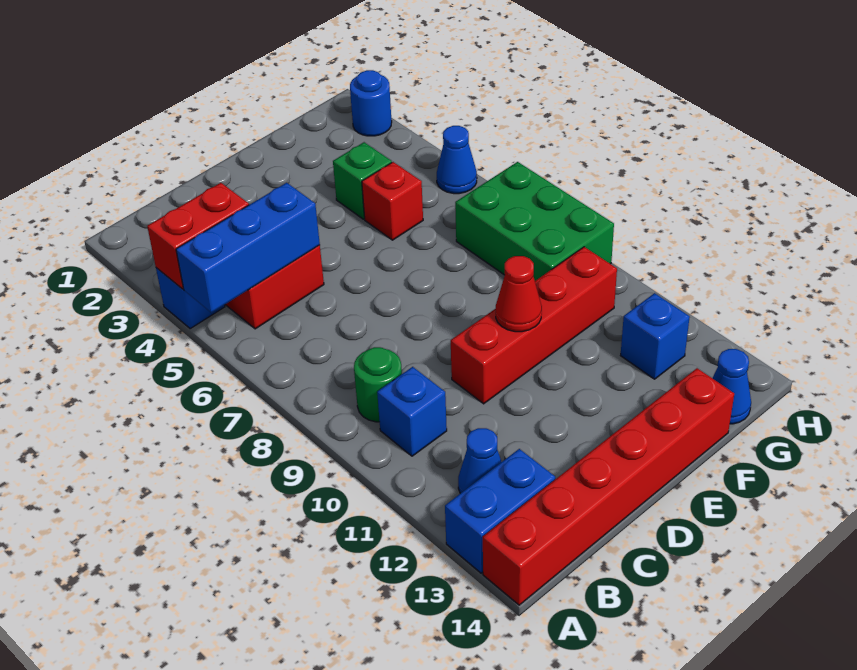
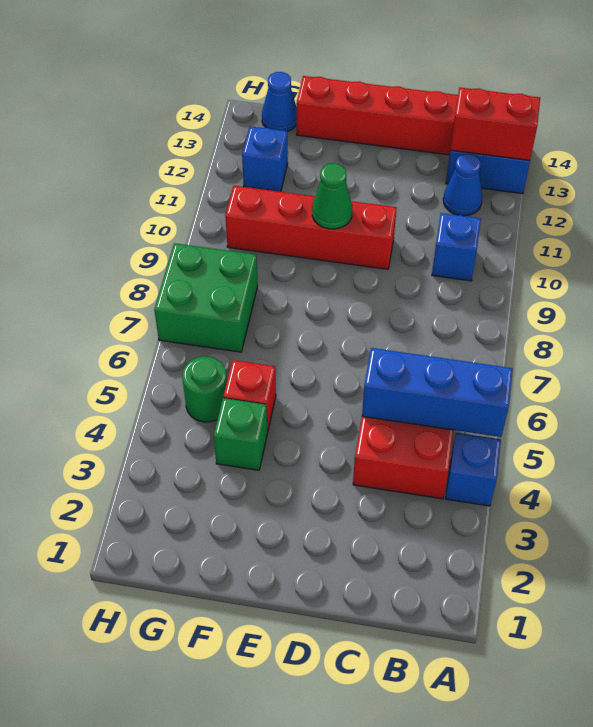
red 1x2 brick [147,183,249,289] -> red 1x2 brick moved to [450,88,540,160]
green 1x1 round brick [354,347,402,422] -> green 1x1 round brick moved to [182,356,227,422]
red 1x1 cone [496,256,542,332] -> green 1x1 cone [312,163,352,229]
green 2x3 brick [455,162,614,281] -> green 2x2 brick [154,243,258,352]
blue 1x1 round brick [350,70,392,136] -> none
blue 1x1 cone [437,126,477,194] -> none

